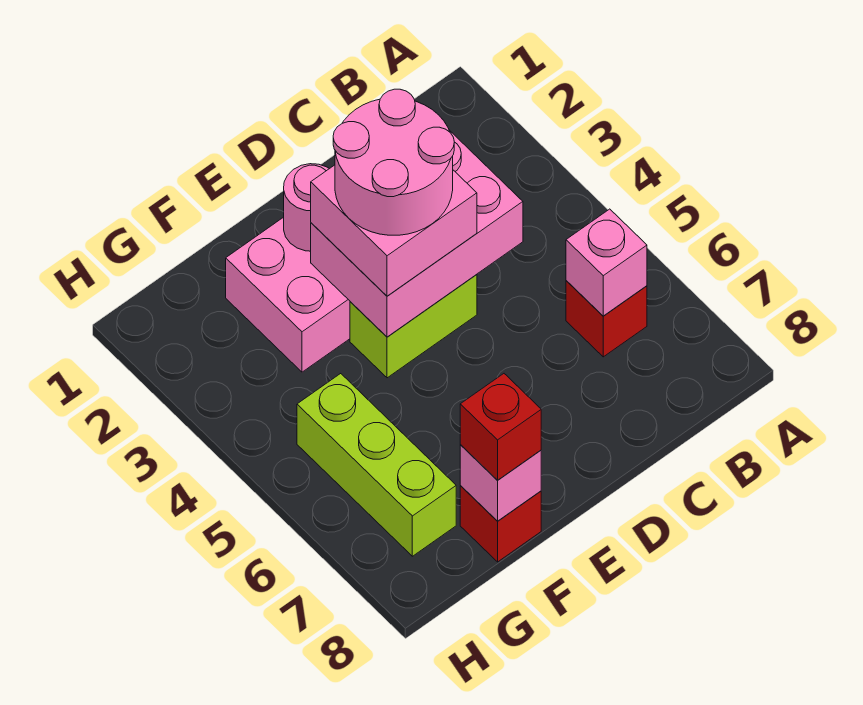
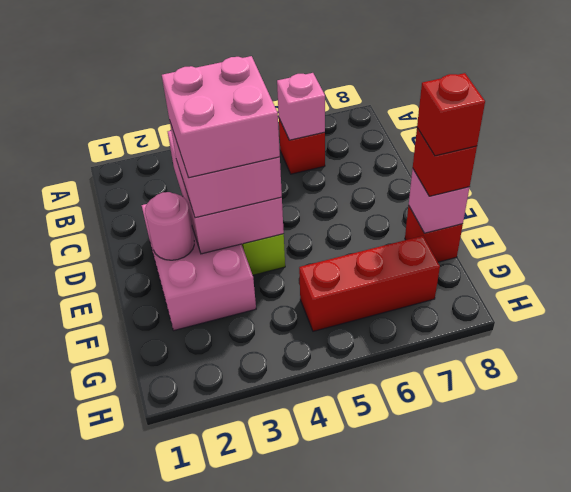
pink 2x2 round brick [333,89,454,235] -> pink 2x2 brick [162,56,280,178]
none -> red 1x1 brick [417,73,485,156]
lime 1x3 brick [297,374,456,556] -> red 1x3 brick [299,236,440,331]

